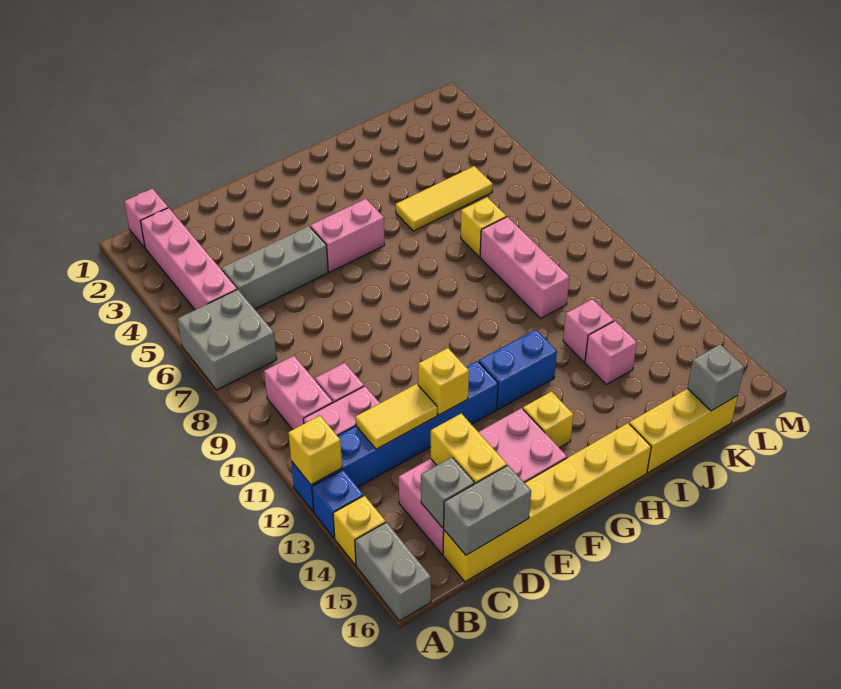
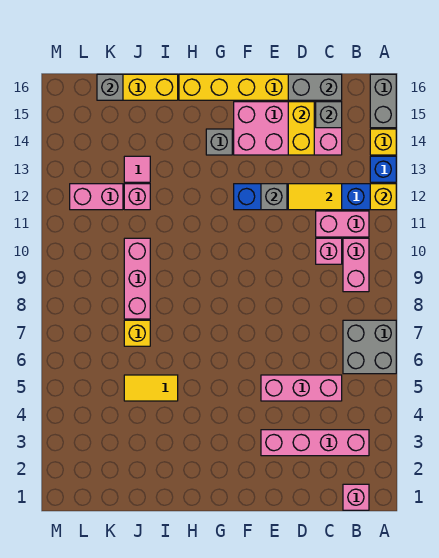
pink 1x4 brick [140,208,237,310] -> pink 1x4 brick turned to [261,430,369,456]
grey 1x3 brick [222,226,328,309] -> pink 1x3 brick [261,375,342,401]
yellow 1x1 brick [418,348,469,415] -> grey 1x1 brick [261,184,287,210]
pink 1x2 brick [310,199,385,272] -> pink 1x2 brick moved to [70,184,123,210]
blue 1x2 brick [479,330,557,410] -> none
yellow 1x1 brick [523,392,574,448] -> grey 1x1 brick [206,129,232,155]
yellow 1x3 tile [395,166,493,231] -> yellow 1x2 tile [124,375,178,401]
pink 1x1 brick [585,321,637,385] -> pink 1x1 tile [124,156,150,182]

